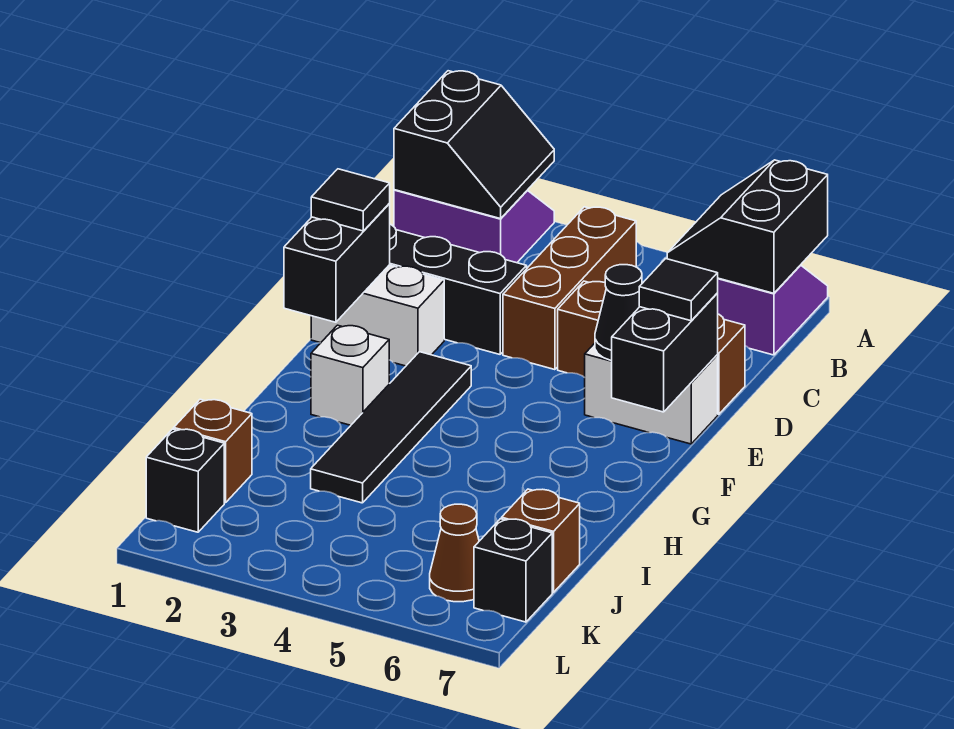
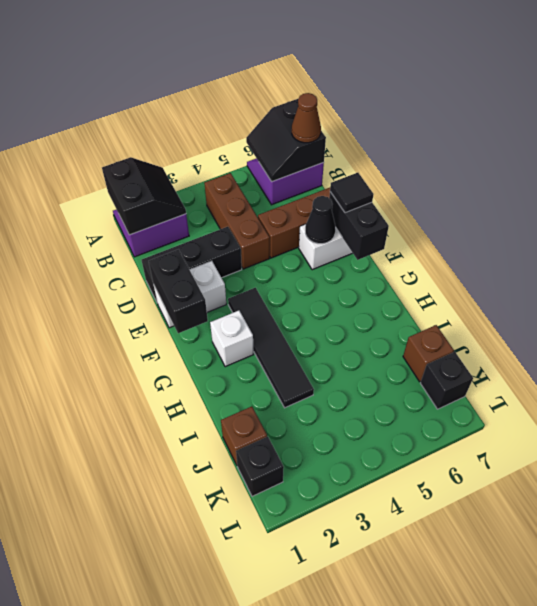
black 1x1 tile [311,169,390,231] -> none
brown 1x1 cone [430,504,479,602] -> brown 1x1 cone moved to [292,93,321,143]

